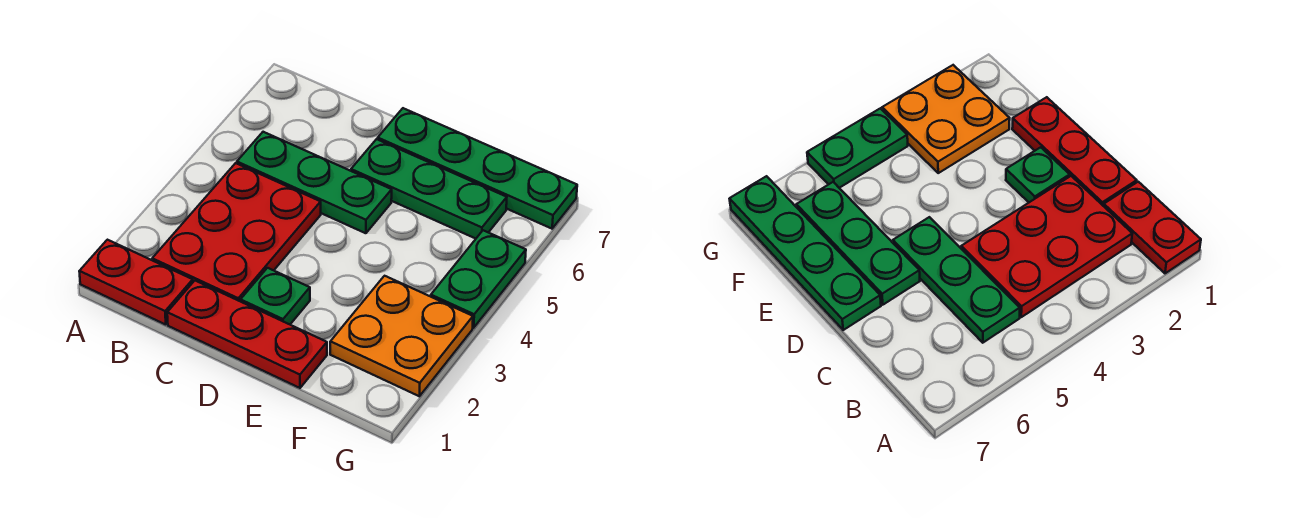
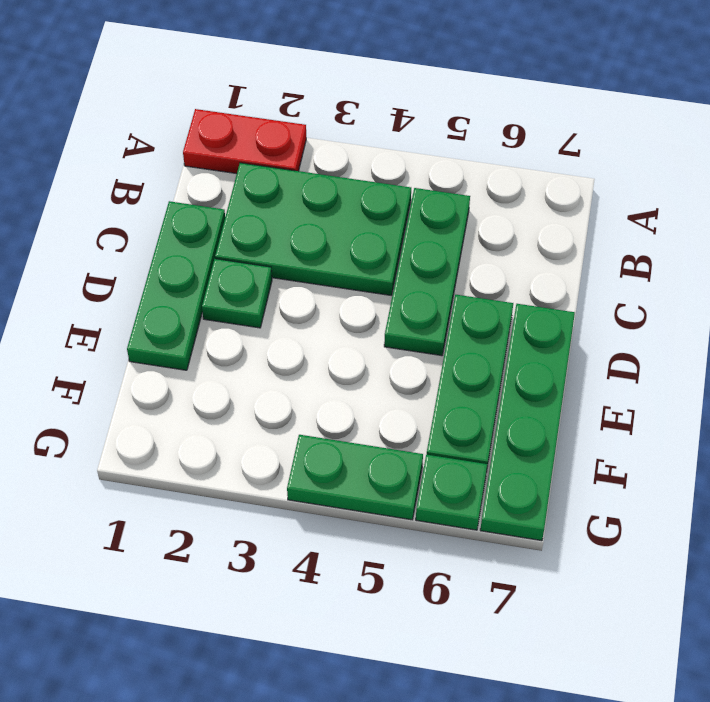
red 1x2 plate [79,240,193,325] -> red 1x2 plate turned to [183,109,306,174]
red 2x3 plate [152,163,321,301] -> green 2x3 plate [215,163,411,295]
red 1x3 plate [167,281,327,388] -> green 1x3 plate [127,201,225,370]
orange 2x2 plate [330,276,473,396] -> none
none -> green 1x1 plate [416,455,487,530]

